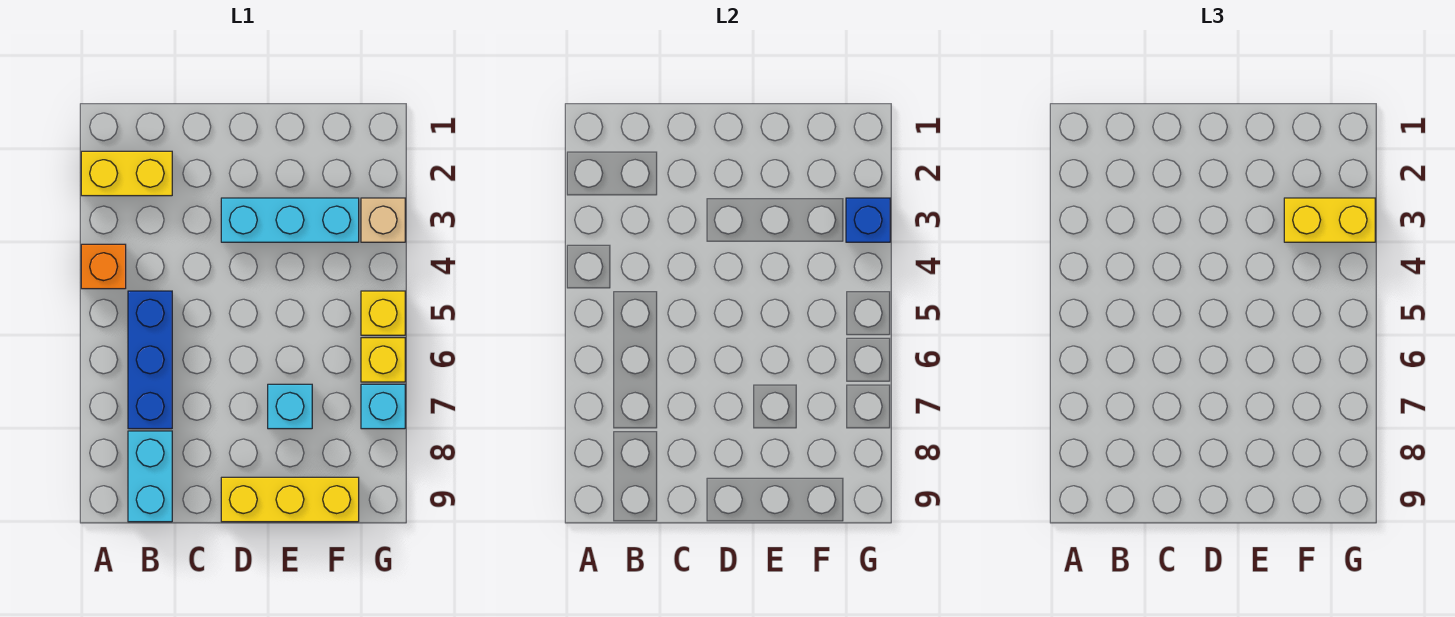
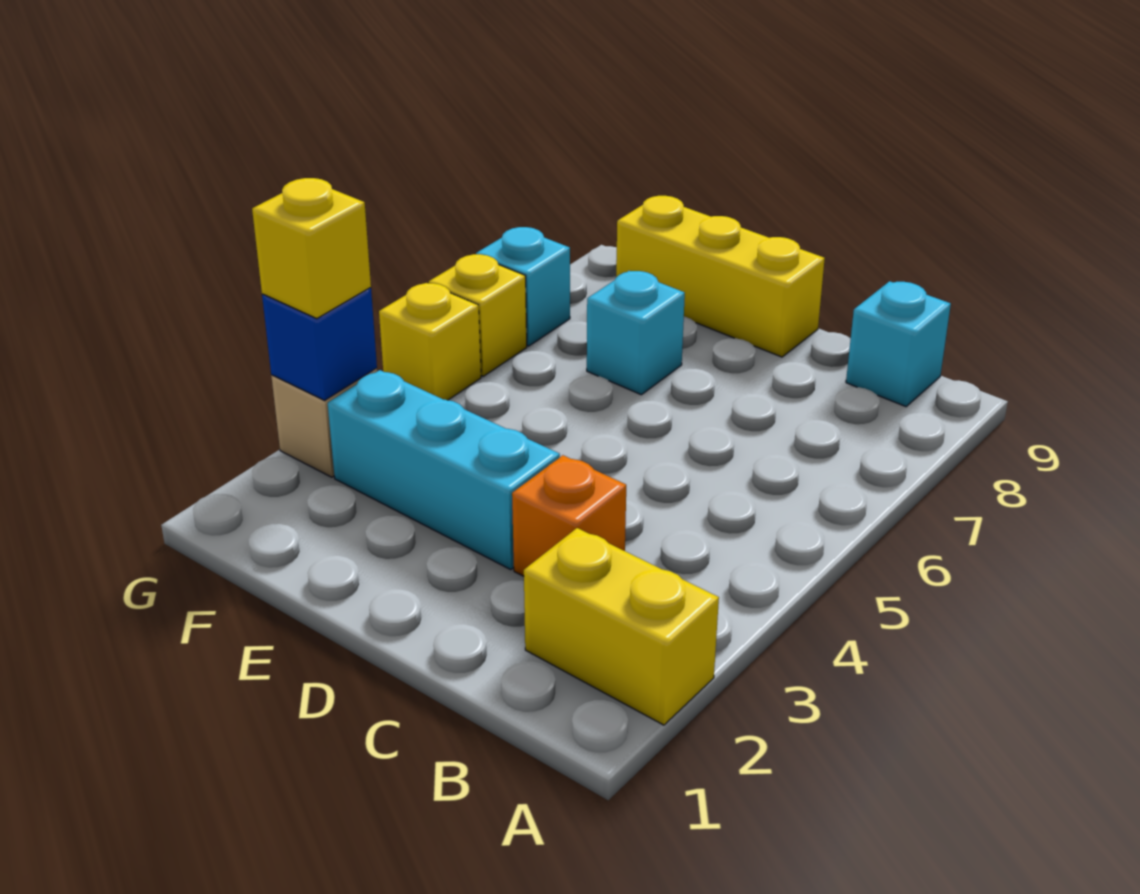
orange 1x1 brick [81,244,126,289] -> orange 1x1 brick moved to [512,455,626,576]
blue 1x3 brick [128,291,172,429] -> none
cyan 1x2 brick [128,431,172,522] -> cyan 1x1 brick [846,281,951,407]
yellow 1x2 brick [1284,198,1375,242] -> yellow 1x1 brick [252,178,371,318]

